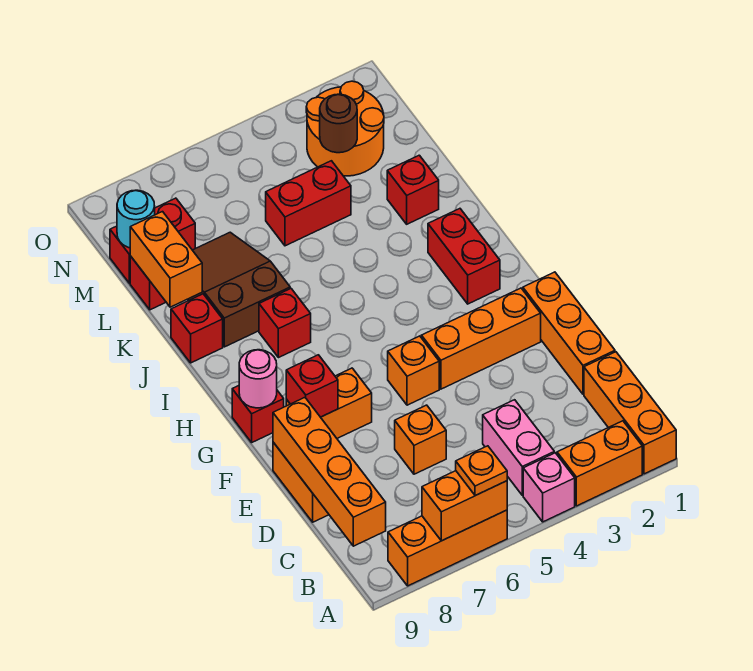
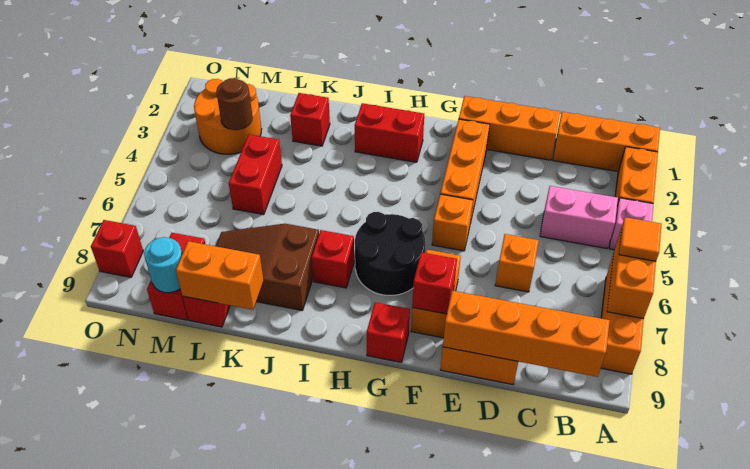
orange 1x1 plate [456,446,507,496] -> orange 1x1 tile [619,217,662,261]
none -> black 2x2 round brick [355,212,426,295]
pink 1x1 round brick [239,350,277,408] -> none
red 1x1 brick [171,294,223,363] -> red 1x1 brick moved to [91,220,143,277]

